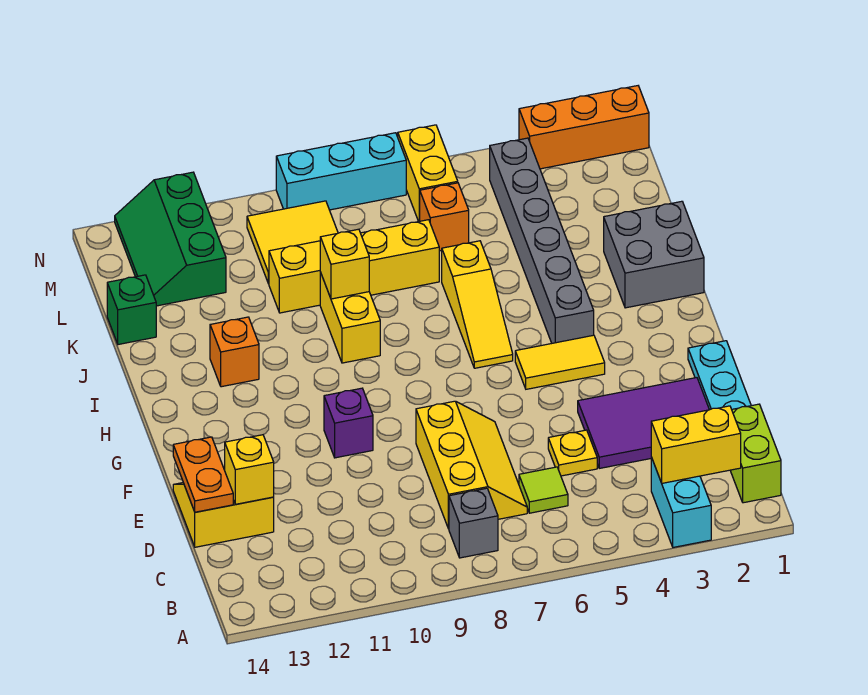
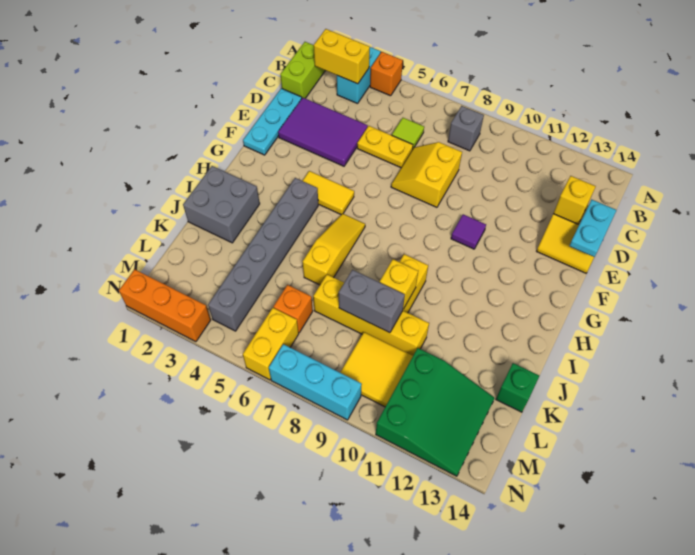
yellow 2x3 slope [416,401,527,529] -> yellow 2x2 slope [391,142,462,207]
yellow 1x1 plate [548,430,597,476] -> yellow 1x2 plate [357,126,413,168]
orange 1x2 plate [173,437,233,512] -> cyan 1x2 plate [569,200,616,257]
purple 1x1 brick [324,388,373,458] -> purple 1x1 tile [451,214,486,249]
orange 1x1 brick [210,317,259,387] -> orange 1x1 brick moved to [370,52,403,96]
none -> grey 1x2 brick [339,270,405,333]
green 2x3 slope [115,172,226,306] -> green 3x3 slope [376,348,494,476]

